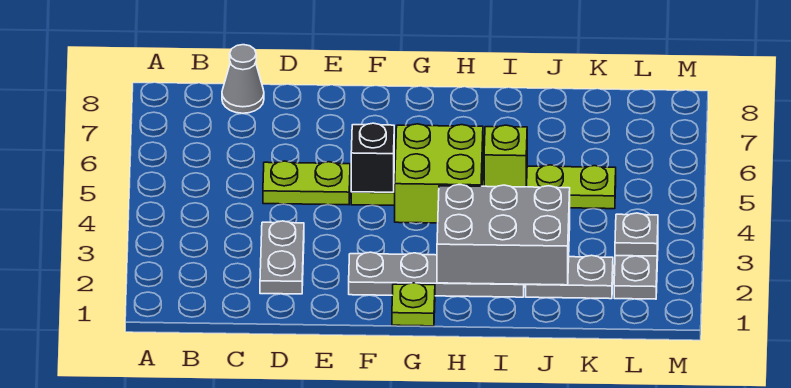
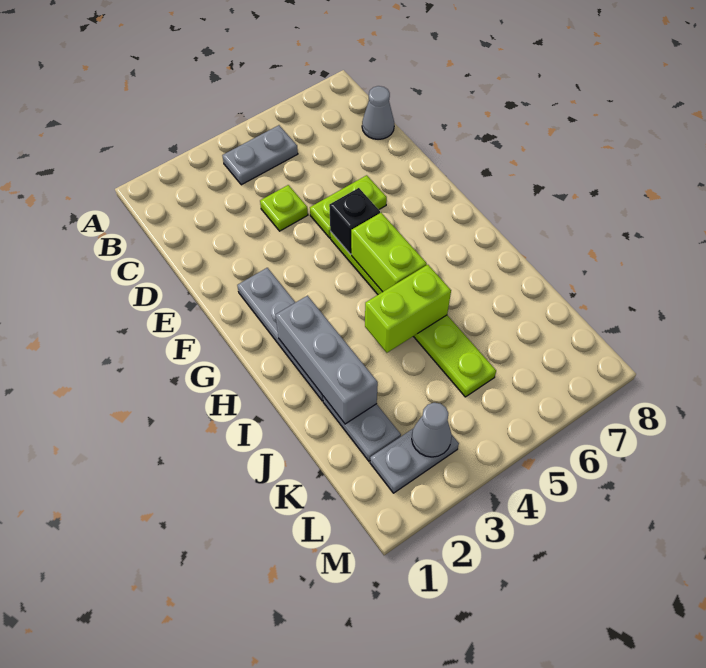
grey 1x2 plate [260,221,304,294] -> grey 1x2 plate moved to [222,125,298,185]
lime 1x2 plate [263,161,350,205] -> lime 1x2 plate turned to [310,175,387,238]
lime 1x1 plate [392,283,435,326] -> lime 1x1 plate moved to [260,185,308,231]
lime 2x2 brick [395,124,483,223] -> lime 1x2 brick [351,213,427,292]
grey 2x3 brick [437,185,570,285] -> grey 1x3 brick [276,296,378,424]
lime 1x1 brick [484,125,527,187] -> lime 1x2 brick [365,265,451,353]
grey 1x1 plate [615,213,658,256] -> grey 1x1 cone [412,403,452,457]

